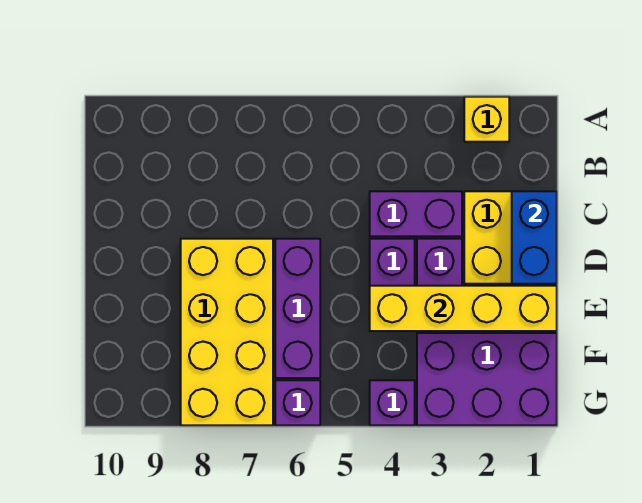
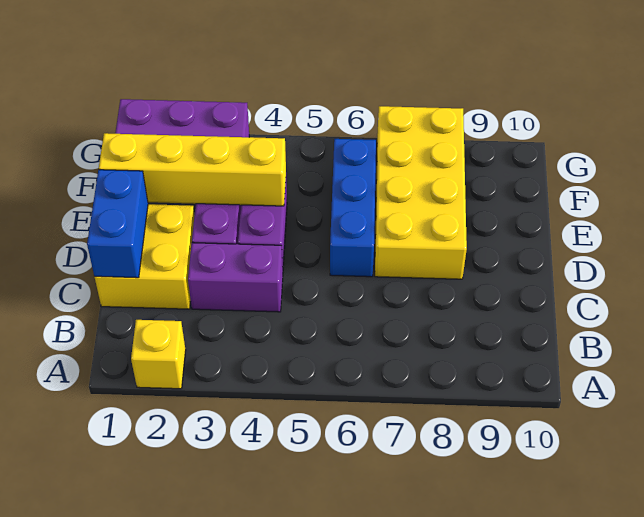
purple 1x3 brick [275,239,320,378] -> blue 1x3 brick [330,139,376,277]
purple 1x1 brick [370,380,415,425] -> none
purple 1x1 brick [275,380,320,425] -> none

